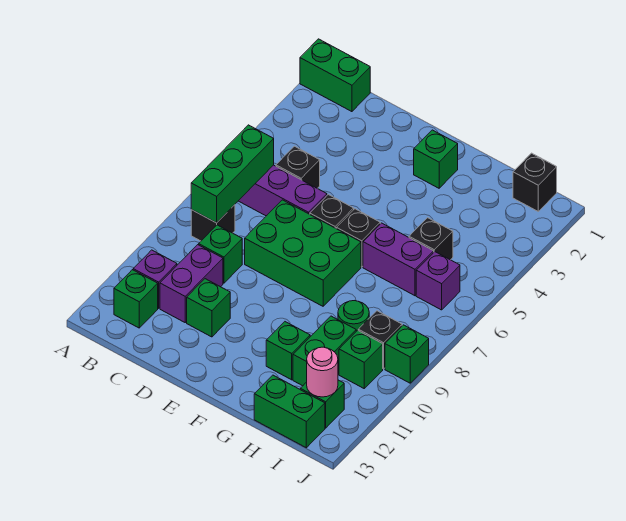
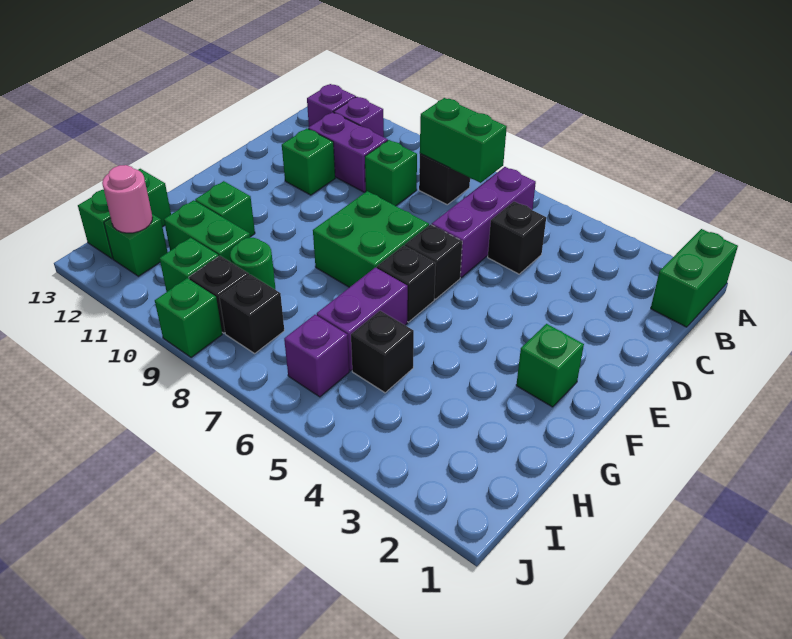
green 1x3 brick [191,125,274,223] -> green 1x2 brick [420,98,507,183]
green 1x1 brick [114,270,158,328] -> purple 1x1 brick [307,84,356,127]
green 2x3 brick [245,200,361,306] -> green 2x2 brick [313,191,429,287]
black 1x1 brick [513,153,557,211] -> black 1x1 brick moved to [219,275,284,353]

